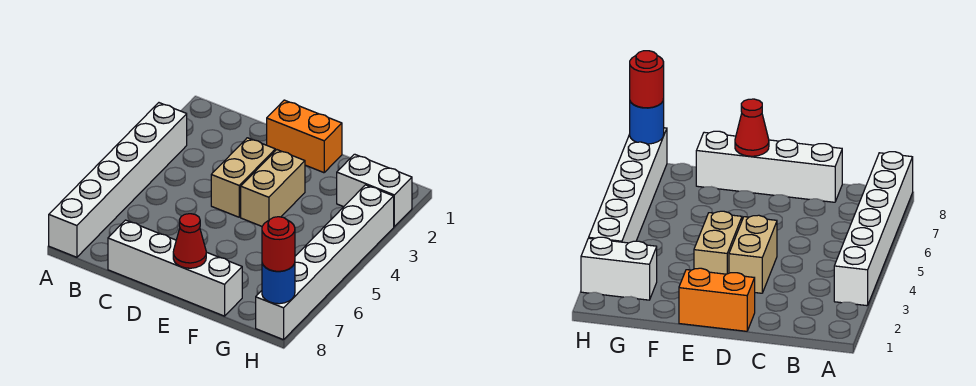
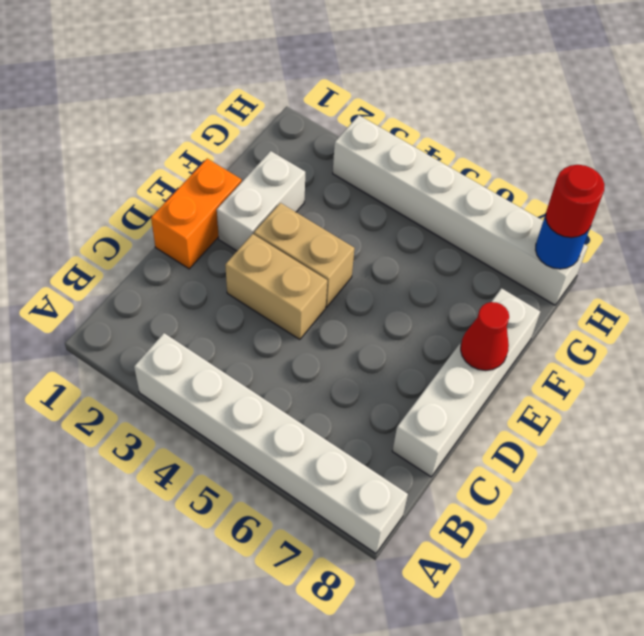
white 1x2 brick [337,154,412,227] -> white 1x2 brick moved to [217,151,305,251]

